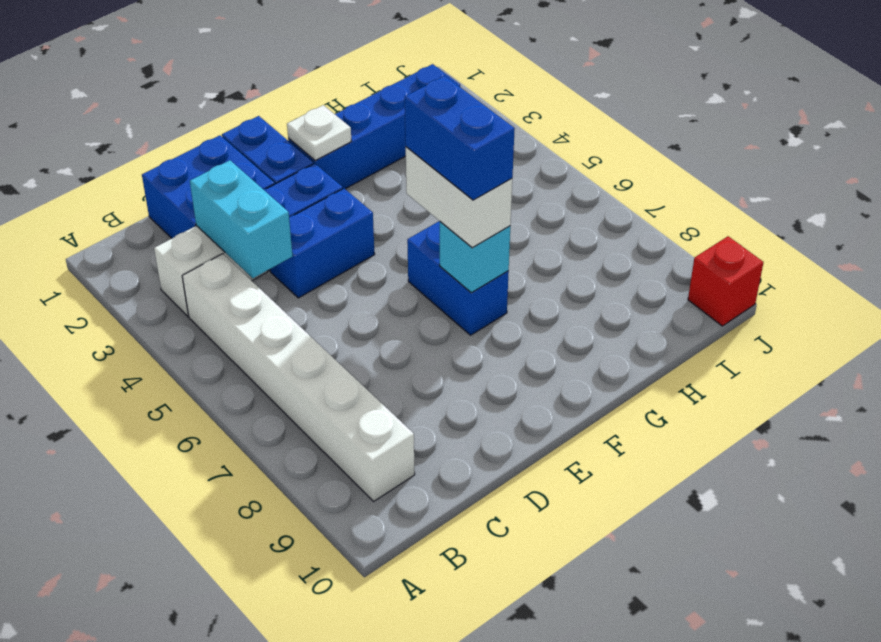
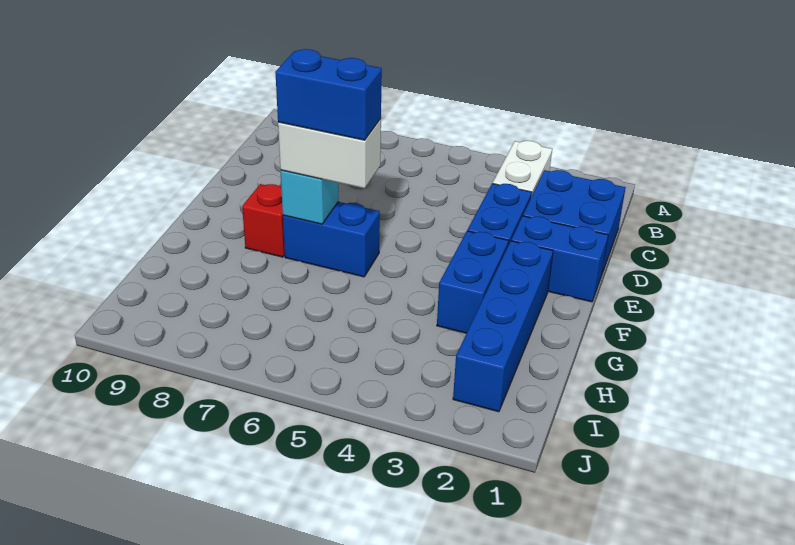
white 1x6 brick [182,254,415,501] -> none
cyan 1x2 brick [190,160,292,278] -> none
blue 1x2 brick [270,188,375,298] -> blue 1x2 brick moved to [437,231,508,333]
white 1x1 plate [287,105,351,160] -> none
red 1x1 brick [688,236,764,326] -> red 1x1 brick moved to [242,184,285,257]

